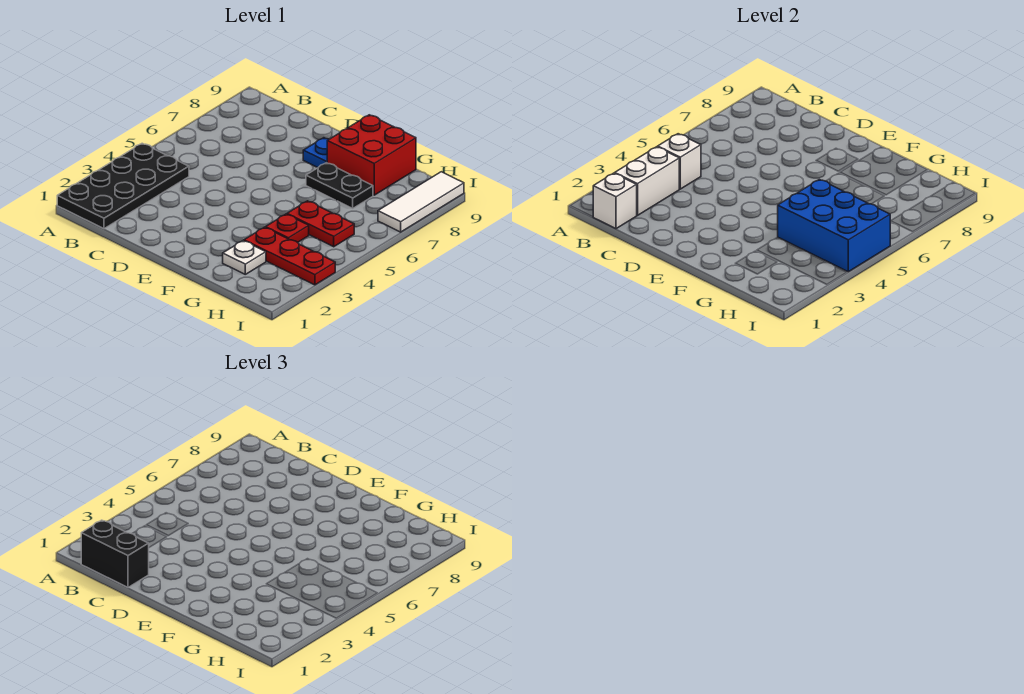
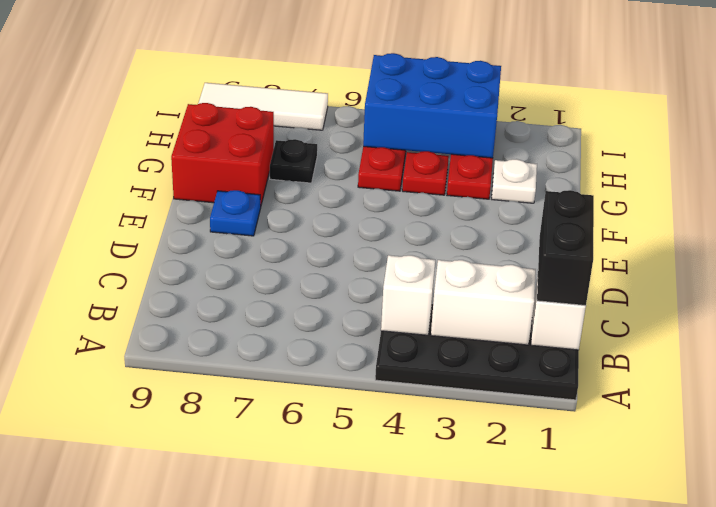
black 1x2 plate [306,163,373,208] -> black 1x1 plate [270,139,317,183]
blue 2x3 brick [778,180,890,272] -> blue 2x3 brick turned to [363,53,501,158]

